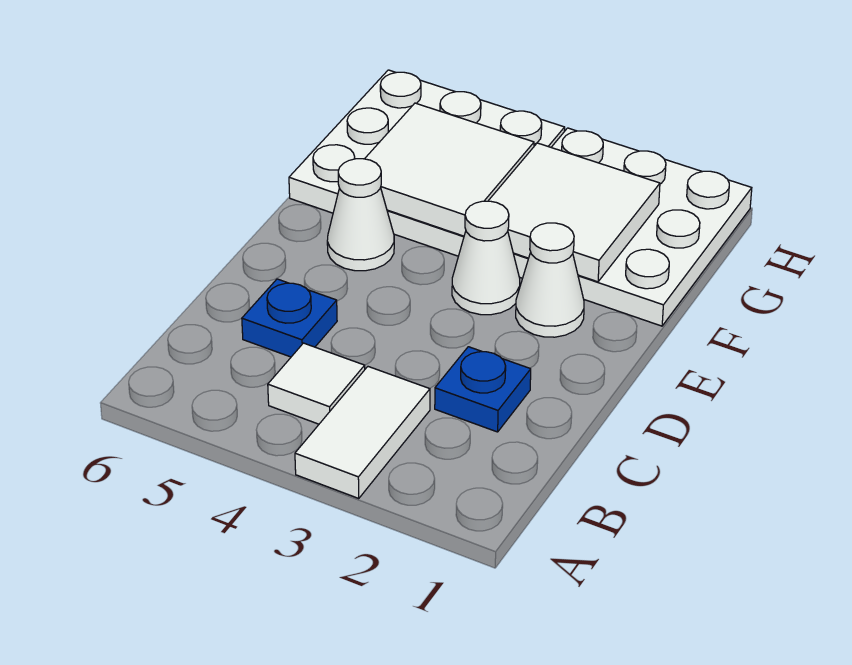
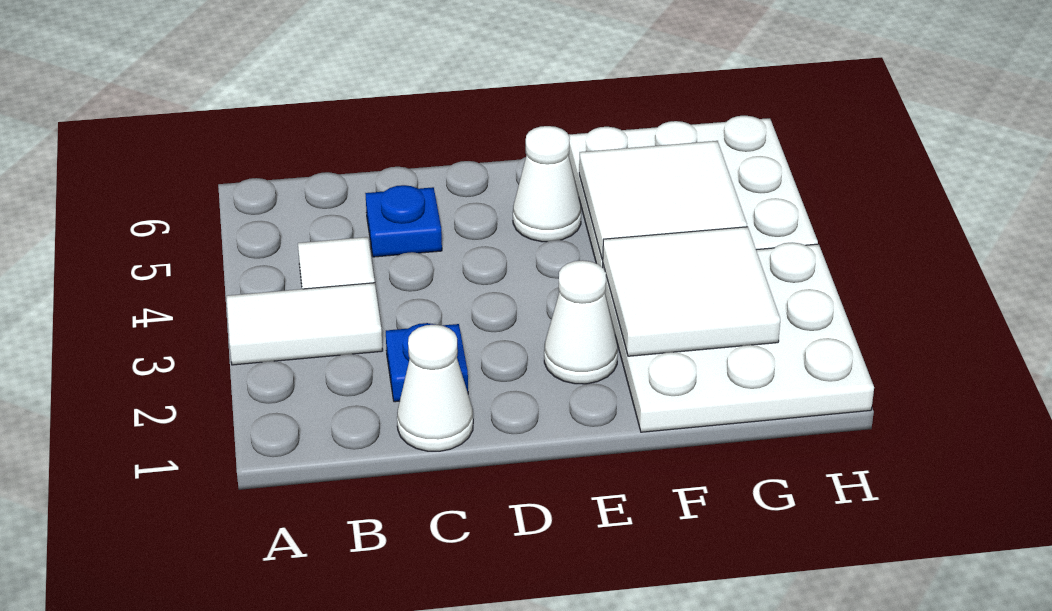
white 1x1 cone [452,201,520,315] -> white 1x1 cone moved to [397,325,473,451]

